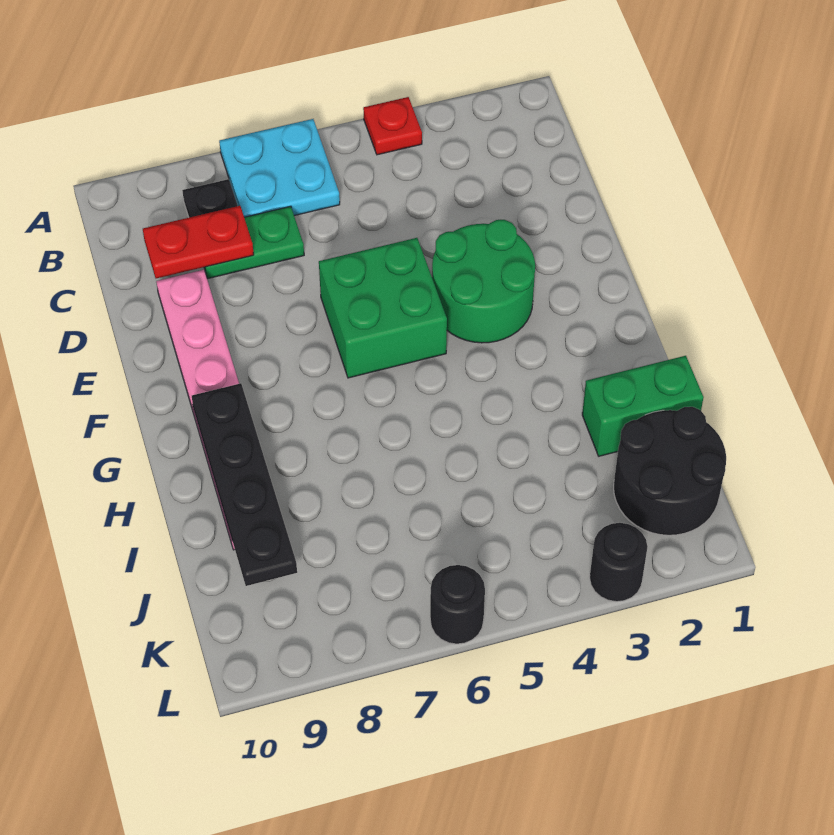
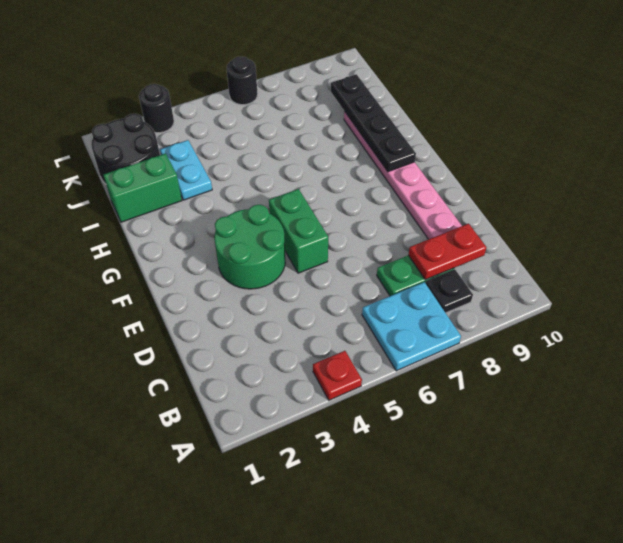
green 2x2 brick [319,238,447,378] -> green 1x2 brick [269,189,328,273]
none -> cyan 1x2 plate [160,140,212,200]

